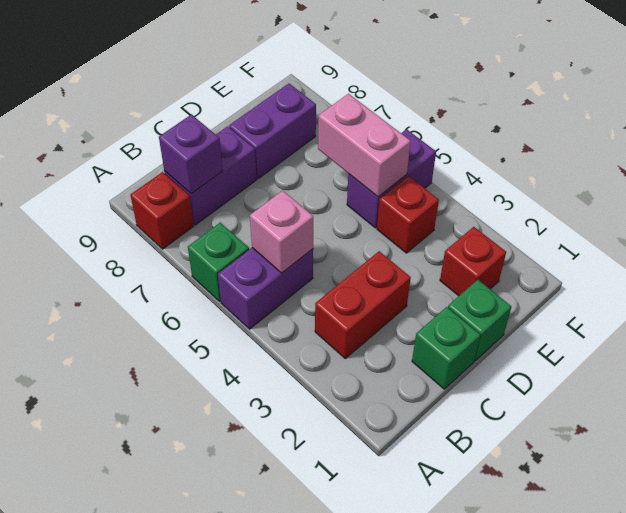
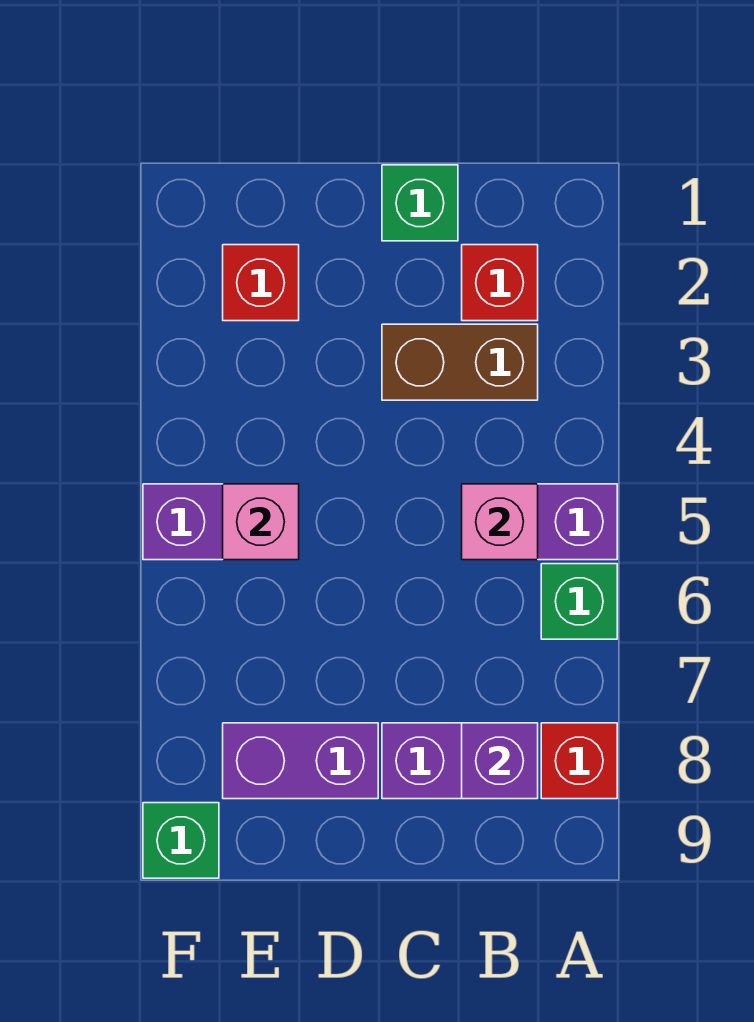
red 1x2 brick [315,251,411,358] -> brown 1x2 brick [382,324,538,400]
green 1x1 brick [448,280,512,361] -> green 1x1 brick moved to [143,803,219,878]
red 1x1 brick [377,176,439,253] -> red 1x1 brick moved to [462,245,538,321]
pink 1x2 brick [318,94,411,197] -> pink 1x1 brick [223,484,299,560]

